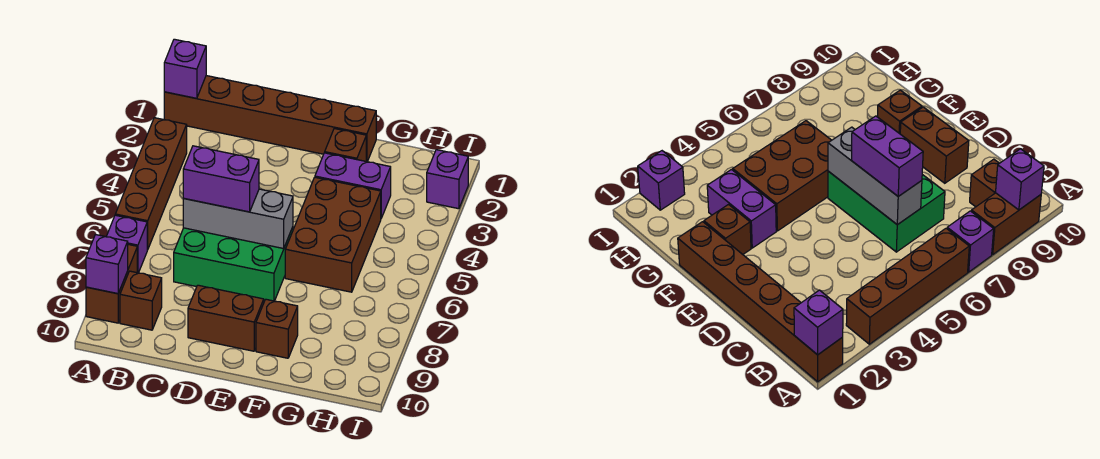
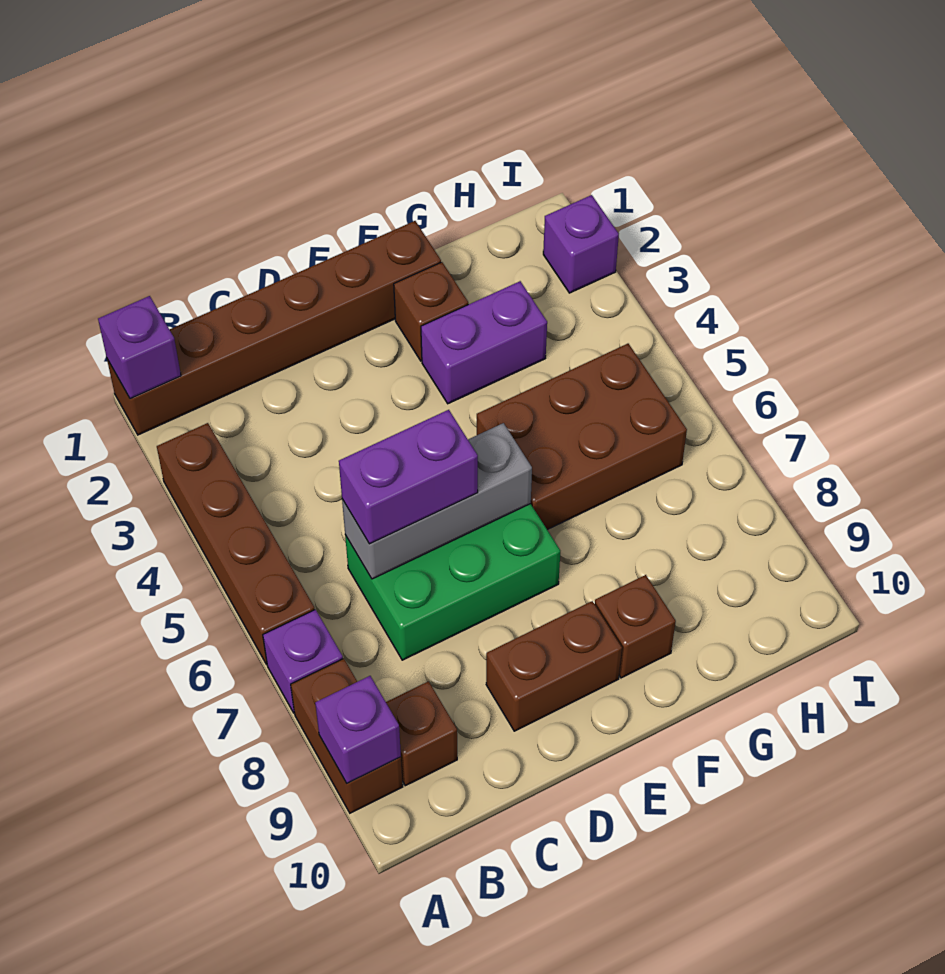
brown 2x3 brick [285,177,381,292] -> brown 2x3 brick turned to [477,344,687,530]

